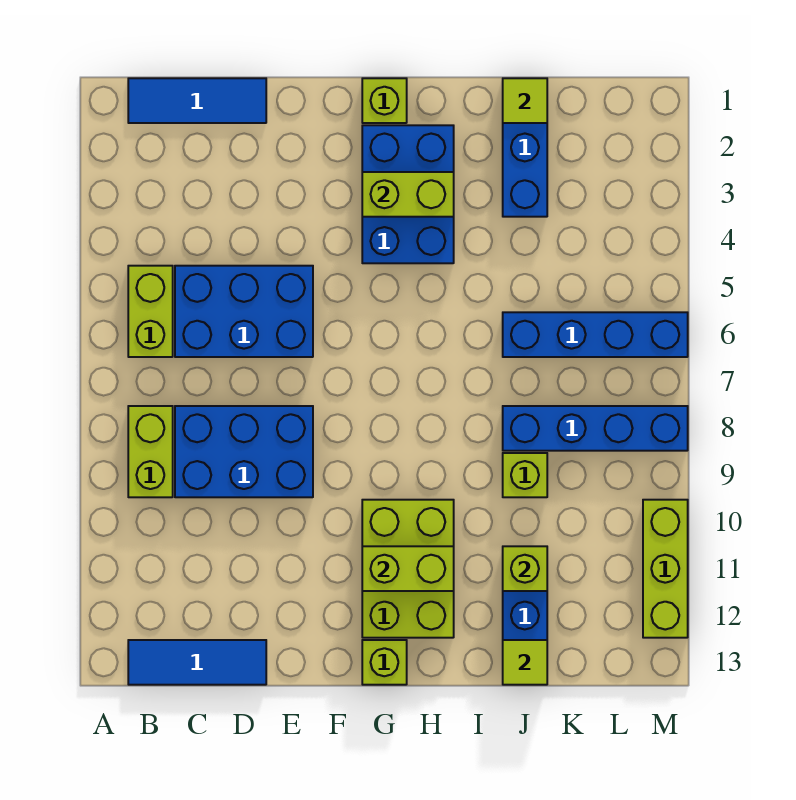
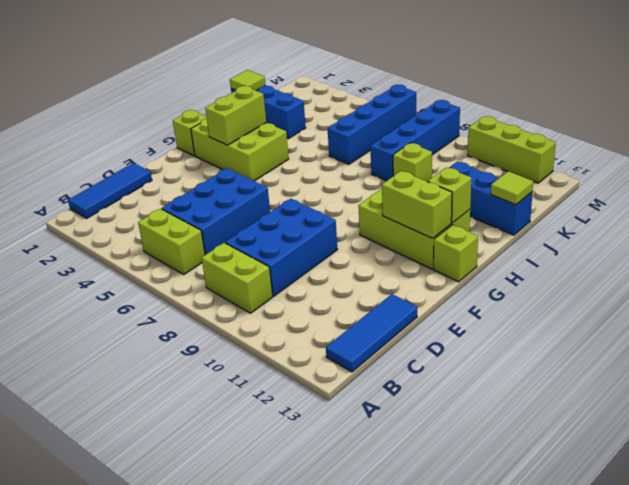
blue 2x3 brick [362,125,454,263] -> lime 2x3 brick [191,118,289,181]
lime 1x2 brick [362,546,454,591] -> lime 1x2 brick turned to [382,171,452,238]
lime 1x1 brick [503,546,547,591] -> lime 1x1 brick moved to [428,167,471,223]

